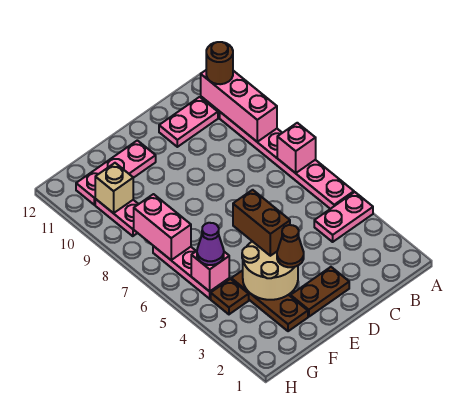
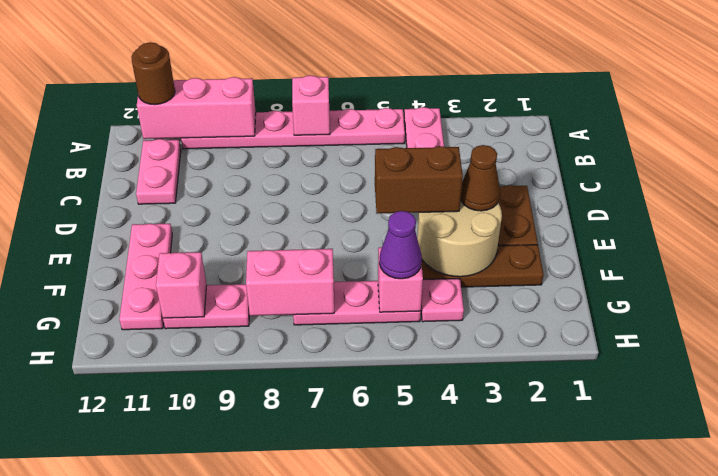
brown 1x1 plate [211,279,249,314] -> pink 1x1 plate [421,279,464,322]
tan 1x1 brick [95,163,133,213] -> pink 1x1 brick [156,252,207,318]

